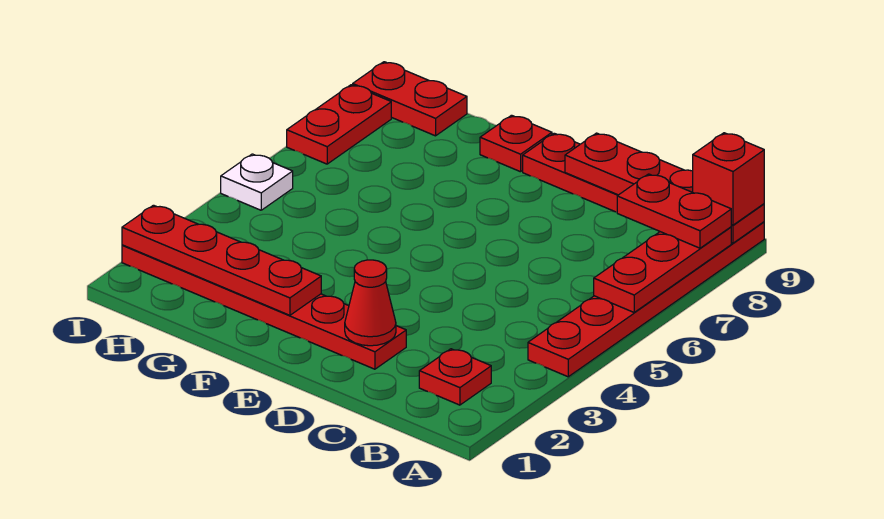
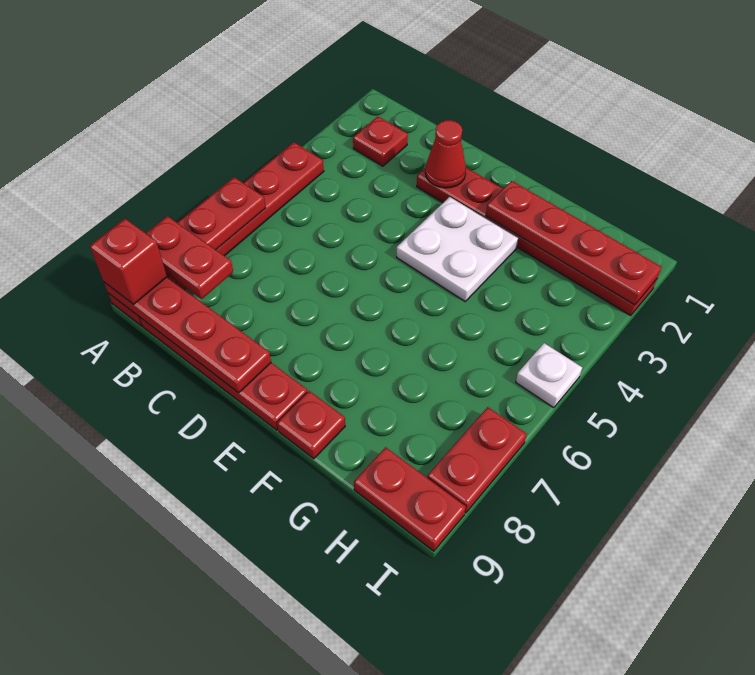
none -> white 2x2 plate [397,197,518,301]

